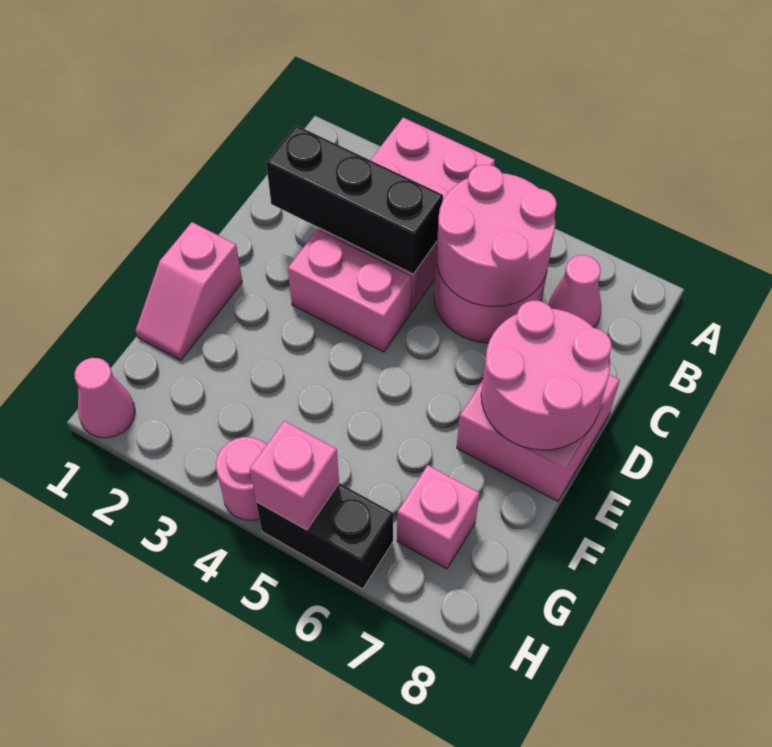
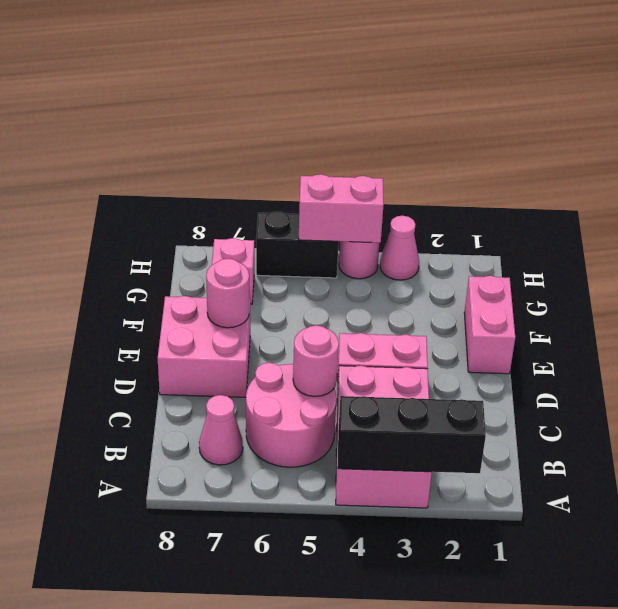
pink 2x2 round brick [436,165,557,306] -> pink 1x1 round brick [293,325,339,396]
black 1x3 brick [266,125,443,274] -> black 1x3 brick moved to [338,396,486,473]
pink 2x2 round brick [481,301,612,450] -> pink 1x1 round brick [206,259,249,328]
pink 1x2 slope [136,222,242,360] -> pink 1x2 brick [464,276,515,374]
pink 1x1 cone [74,358,135,438] -> pink 1x1 cone moved to [380,216,419,280]
pink 1x1 brick [250,421,339,530] -> pink 1x2 brick [299,174,384,243]

